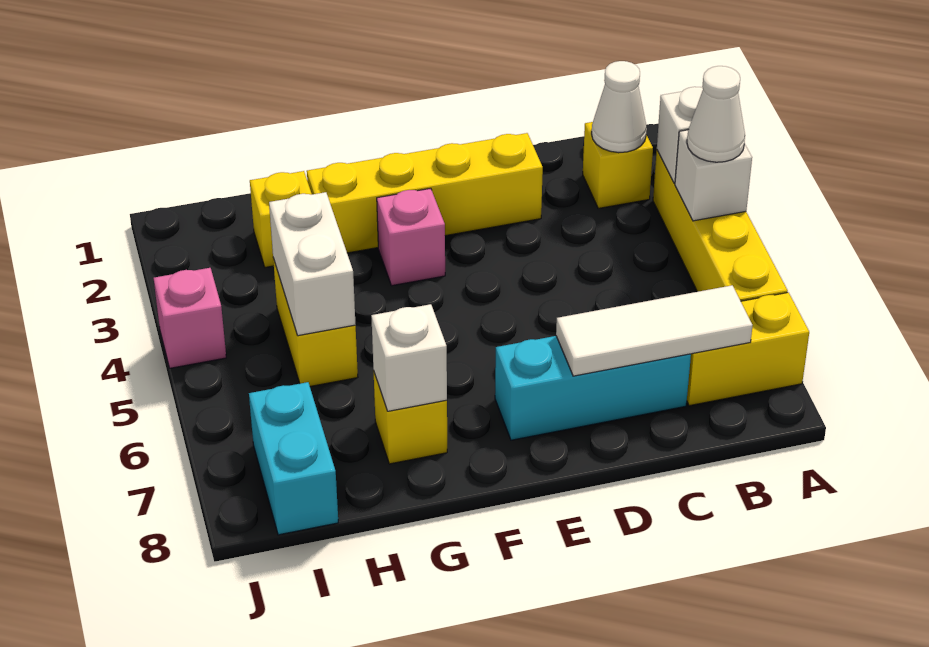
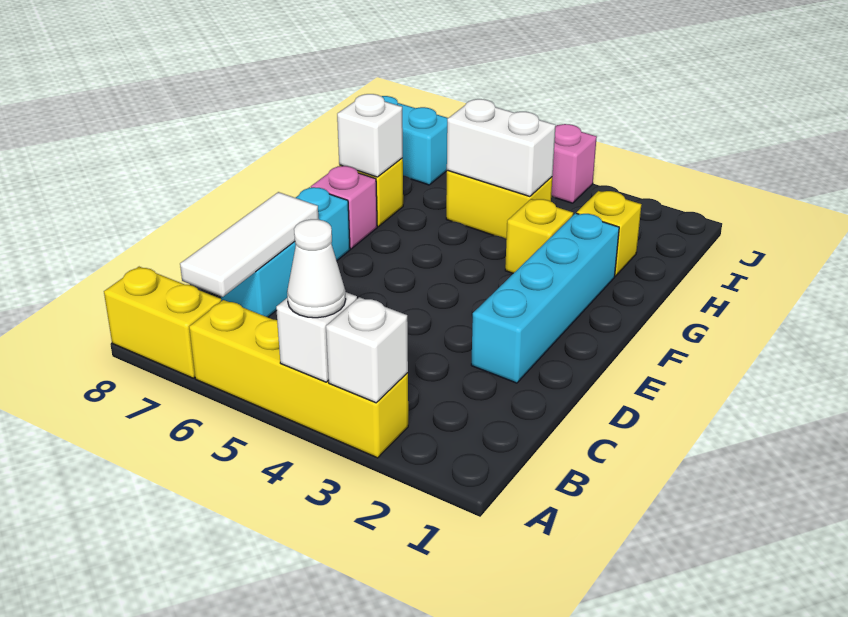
yellow 1x2 brick [687,292,809,406] -> yellow 1x2 brick turned to [104,267,221,378]
yellow 1x1 brick [583,122,653,208] -> yellow 1x1 brick moved to [505,199,573,273]
white 1x1 cone [592,61,647,153] -> none
yellow 1x4 brick [307,133,543,253] -> cyan 1x4 brick [471,213,619,383]
pink 1x1 brick [377,188,445,286] -> pink 1x1 brick moved to [311,166,377,249]

